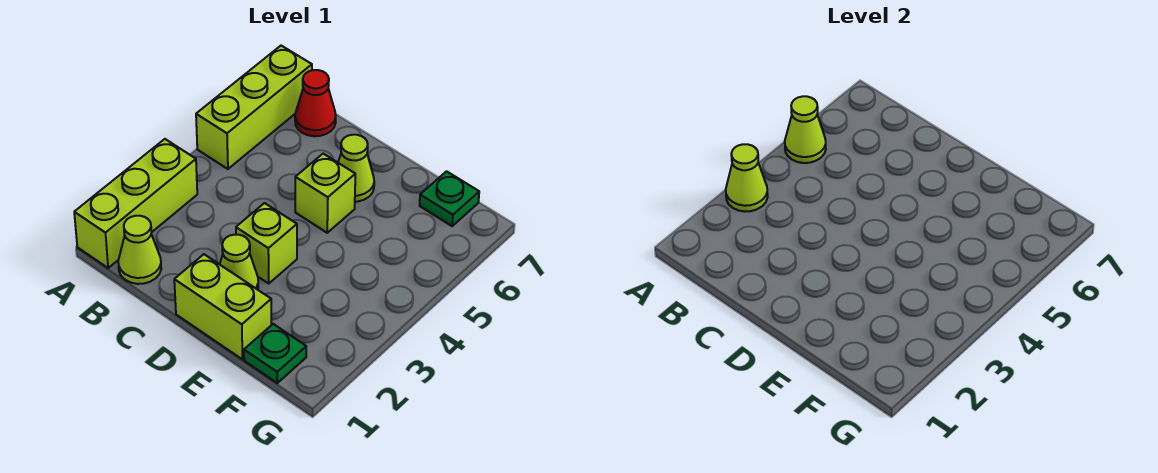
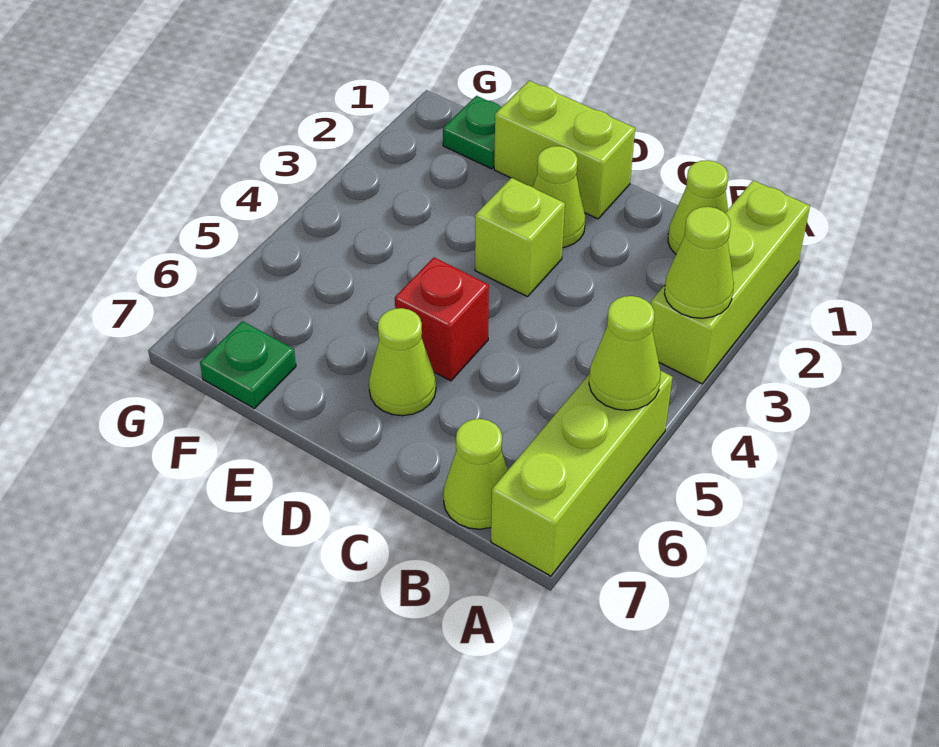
red 1x1 cone [295,70,336,136] -> lime 1x1 cone [443,419,508,529]
lime 1x1 brick [295,154,355,233] -> red 1x1 brick [395,257,489,381]

